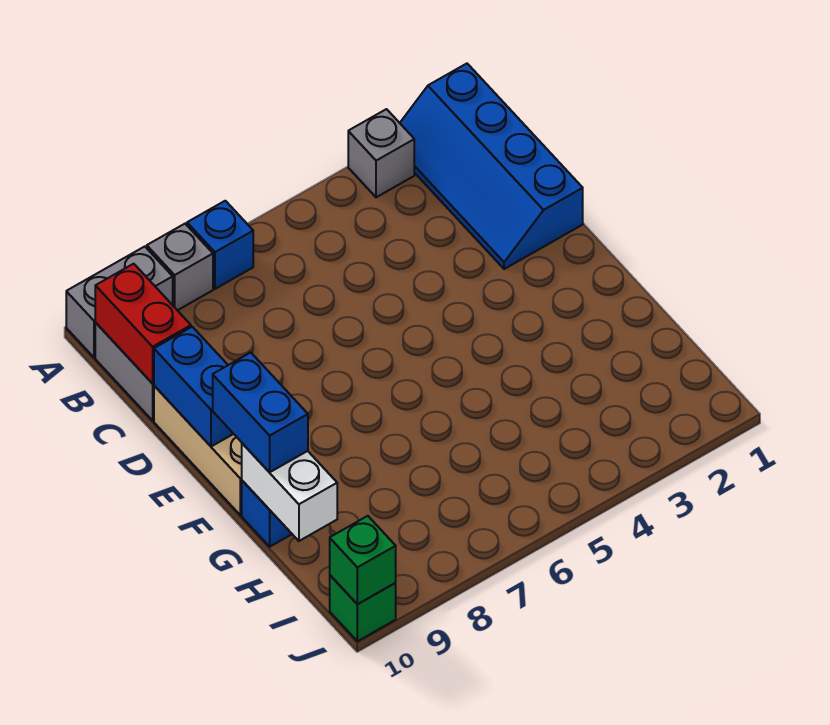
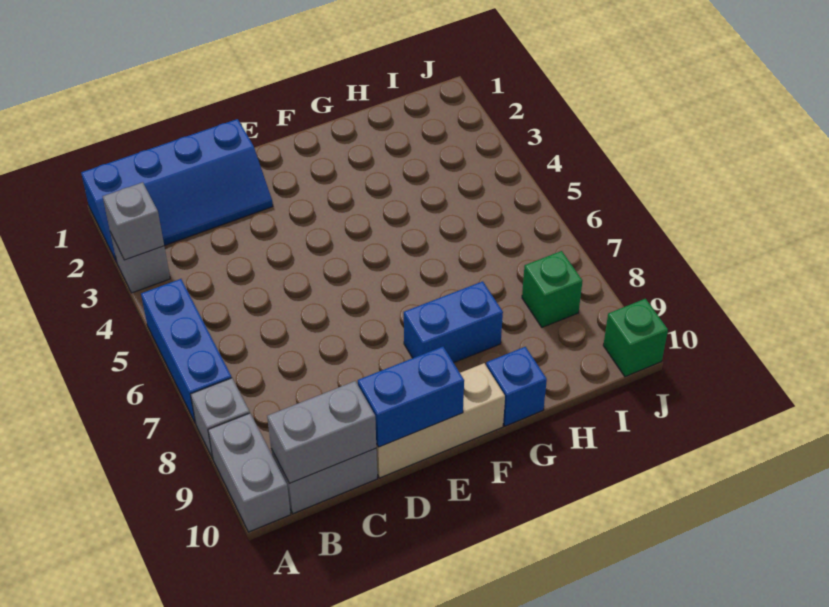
none -> grey 1x1 brick [103,182,164,260]
blue 1x1 brick [187,201,253,289] -> blue 1x3 brick [141,279,232,423]
red 1x2 brick [95,264,191,384] -> grey 1x2 brick [267,381,376,483]
blue 1x2 brick [213,353,308,472] -> blue 1x2 brick moved to [404,281,503,363]
white 1x2 brick [242,443,337,541] -> none
green 1x1 brick [330,516,396,604] -> green 1x1 brick moved to [522,251,582,327]

